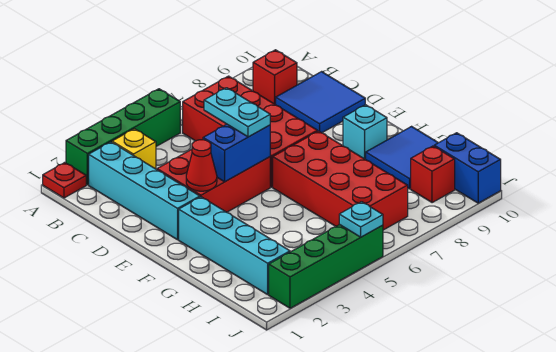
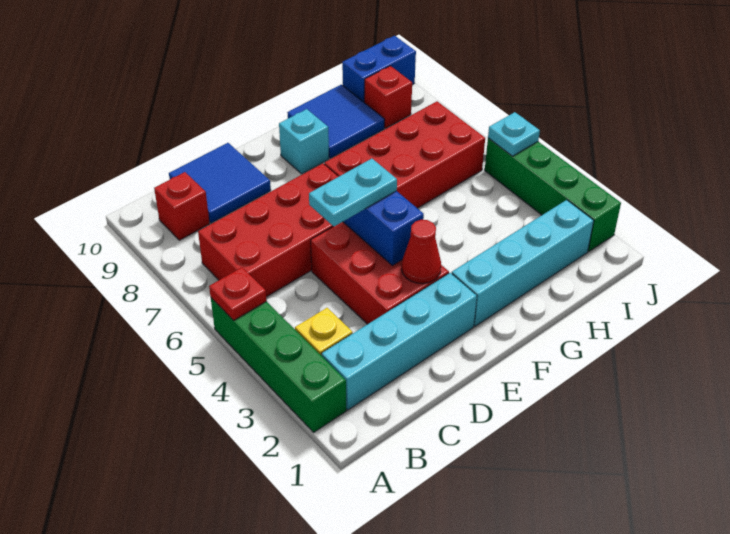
red 1x1 plate [43,163,86,198] -> red 1x1 plate moved to [209,267,267,320]

